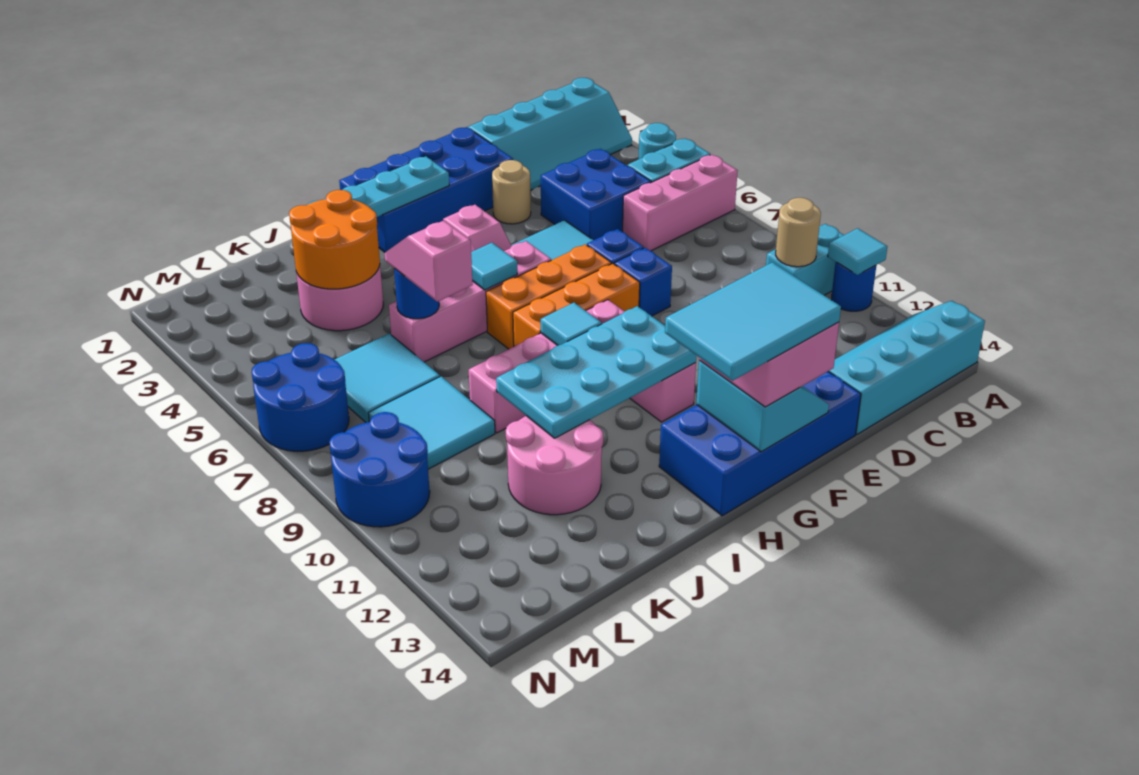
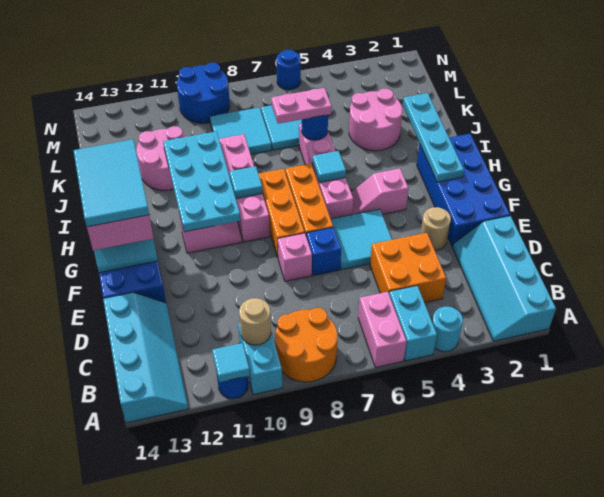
pink 1x3 brick [623,155,738,251] -> pink 1x2 brick [358,292,407,367]
blue 2x2 brick [541,149,651,240] -> orange 2x2 brick [370,233,446,303]
blue 1x1 brick [614,248,672,316] -> pink 1x1 brick [278,233,312,281]
orange 2x2 round brick [289,190,380,289] -> orange 2x2 round brick moved to [275,308,338,382]
pink 1x2 slope [385,220,473,302] -> pink 1x2 plate [271,88,332,124]
blue 2x2 round brick [252,343,349,451] -> blue 1x1 round brick [276,50,301,90]

